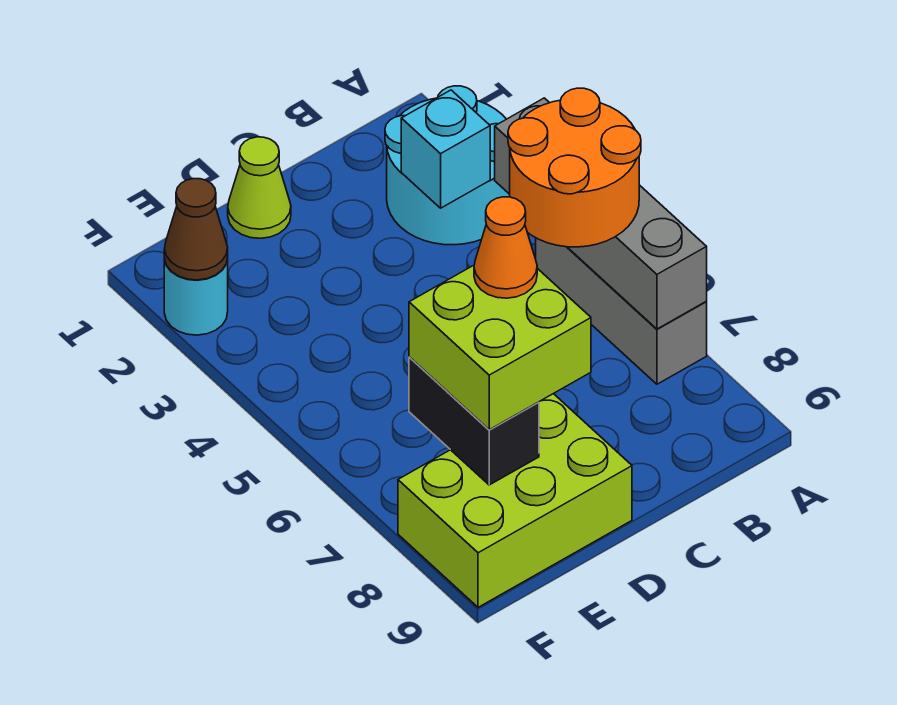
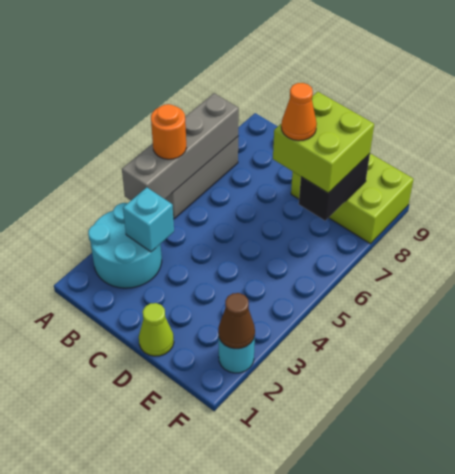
orange 2x2 round brick [508,88,641,247] -> orange 1x1 round brick [151,104,186,159]

